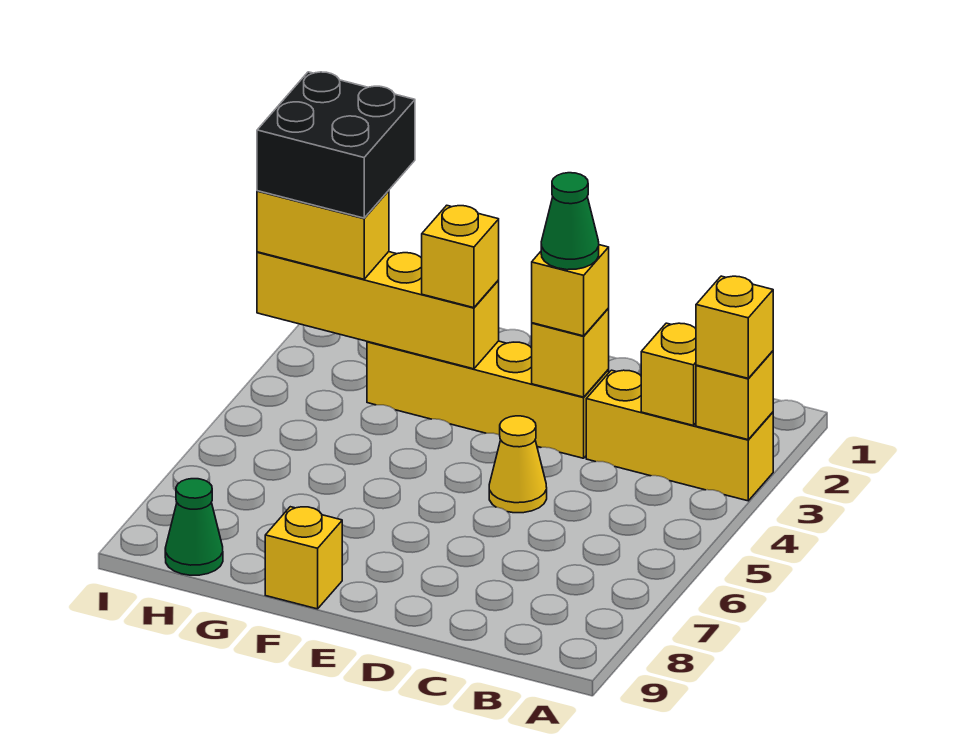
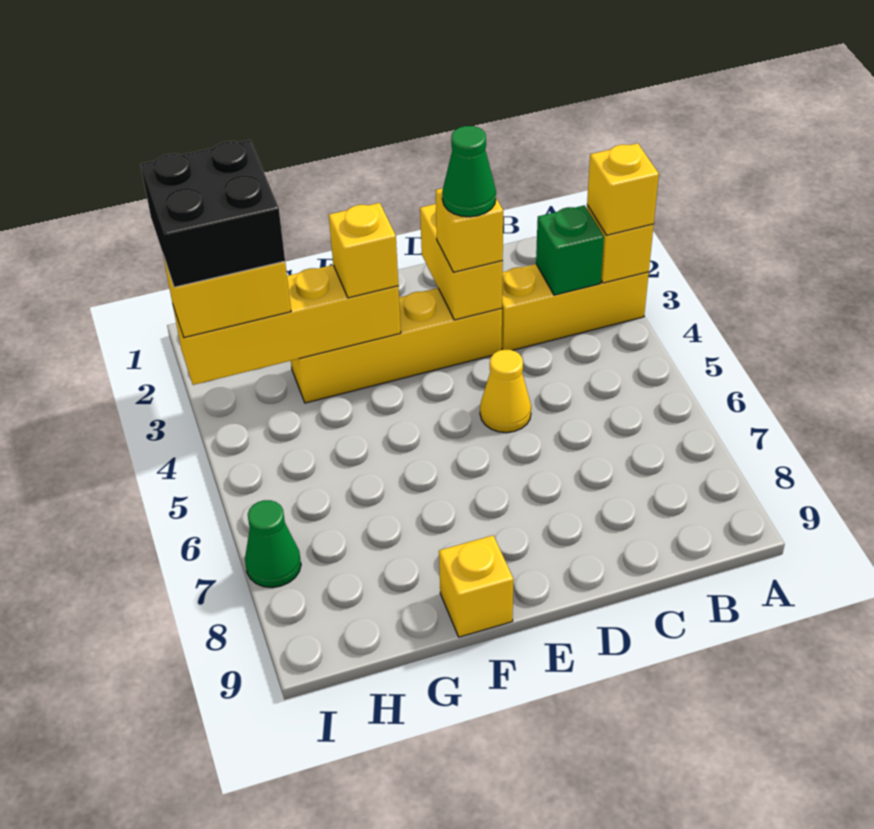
yellow 1x1 brick [641,323,696,426] -> green 1x1 brick [536,205,604,295]
yellow 1x1 brick [532,309,609,397] -> yellow 1x2 brick [420,204,503,320]
green 1x1 cone [165,479,223,575] -> green 1x1 cone moved to [245,500,301,588]

